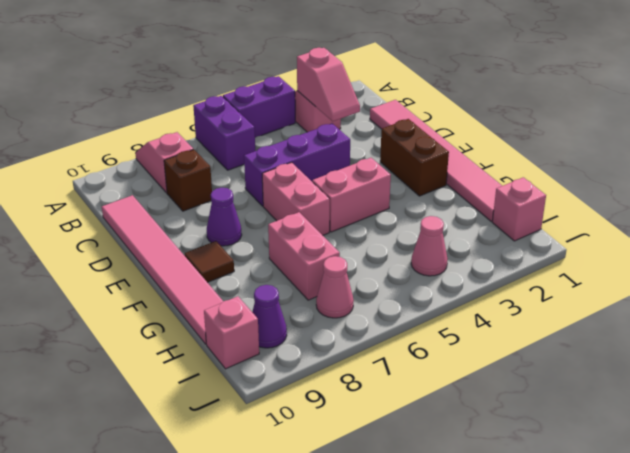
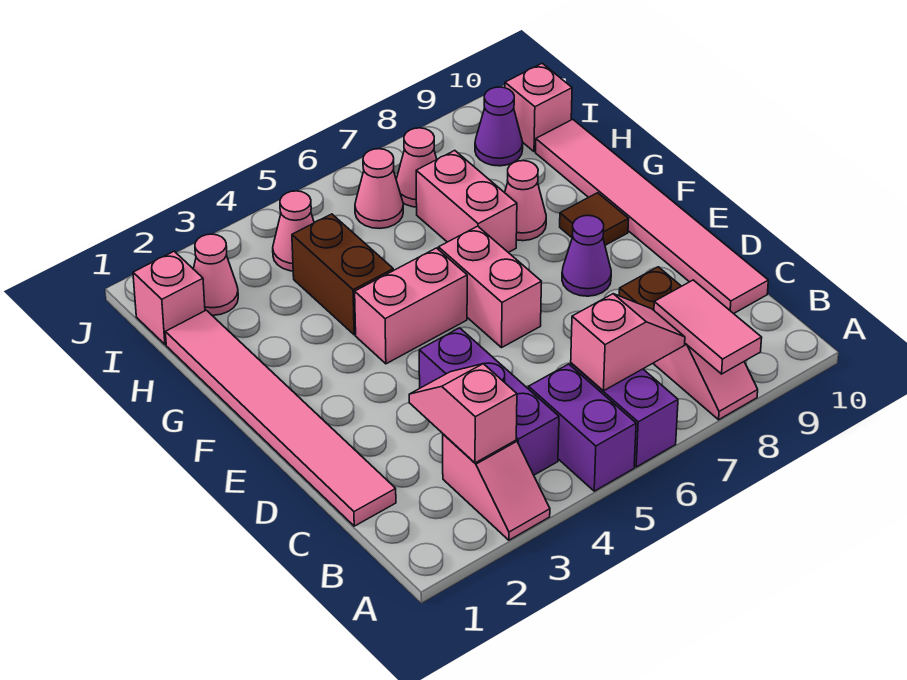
purple 1x2 brick [223,76,295,138] -> purple 1x2 brick turned to [529,364,636,491]
none -> pink 1x2 tile [654,280,762,374]
none -> pink 1x2 slope [571,294,685,391]
purple 1x3 brick [244,123,350,206] -> purple 1x3 brick turned to [419,328,559,475]
brown 1x2 brick [380,119,449,196] -> brown 1x2 brick moved to [292,214,393,335]
none -> pink 1x1 cone [505,161,546,241]
none -> pink 1x1 cone [194,234,238,315]
none -> pink 1x1 cone [355,149,403,229]

